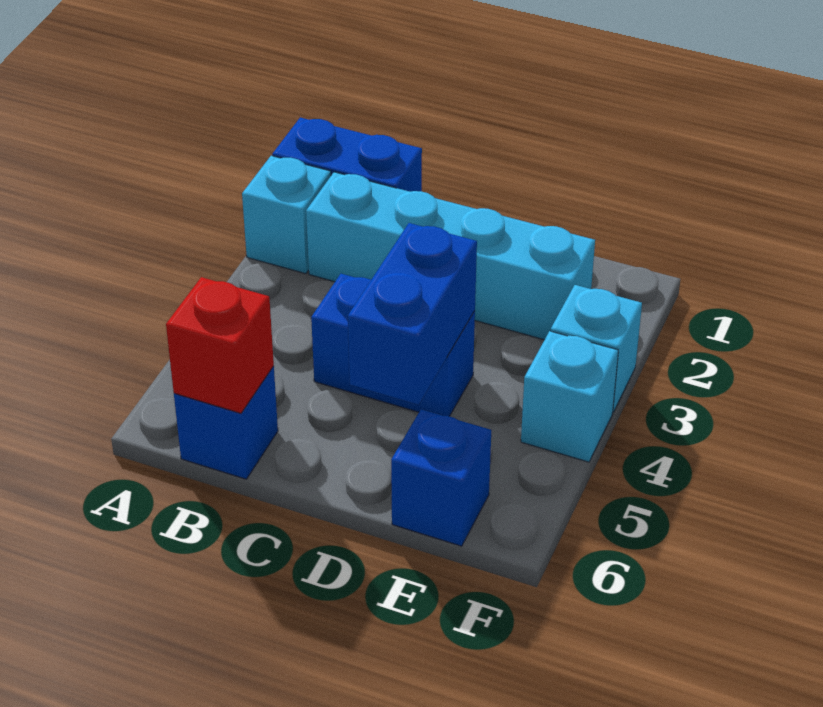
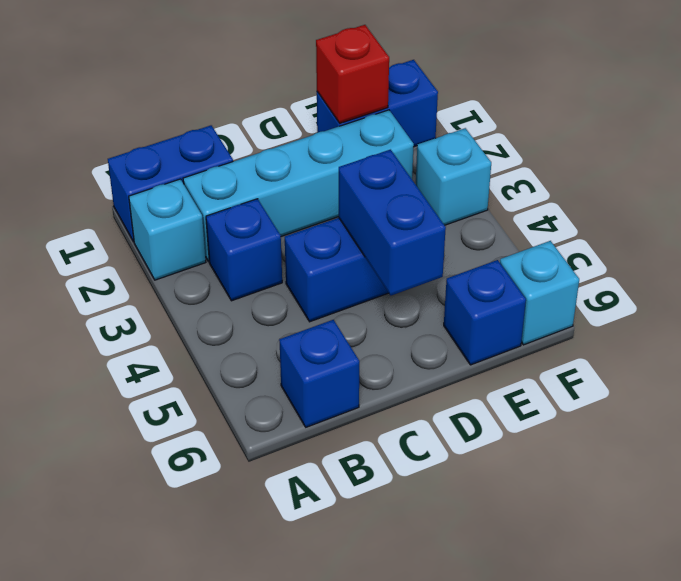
none -> blue 1x1 brick [206,199,282,301]
red 1x1 brick [166,277,274,413] -> red 1x1 brick moved to [316,25,389,123]
none -> blue 1x2 brick [317,60,438,147]
cyan 1x1 brick [521,331,618,462] -> cyan 1x1 brick moved to [500,241,579,345]

